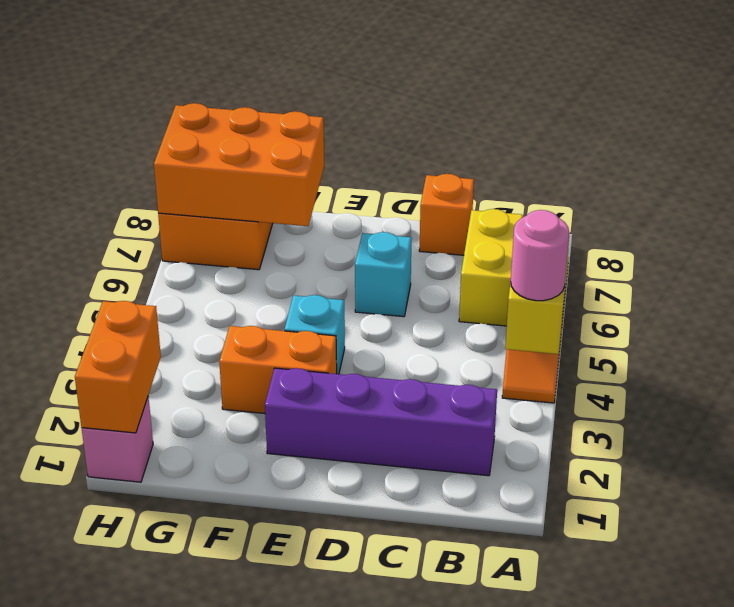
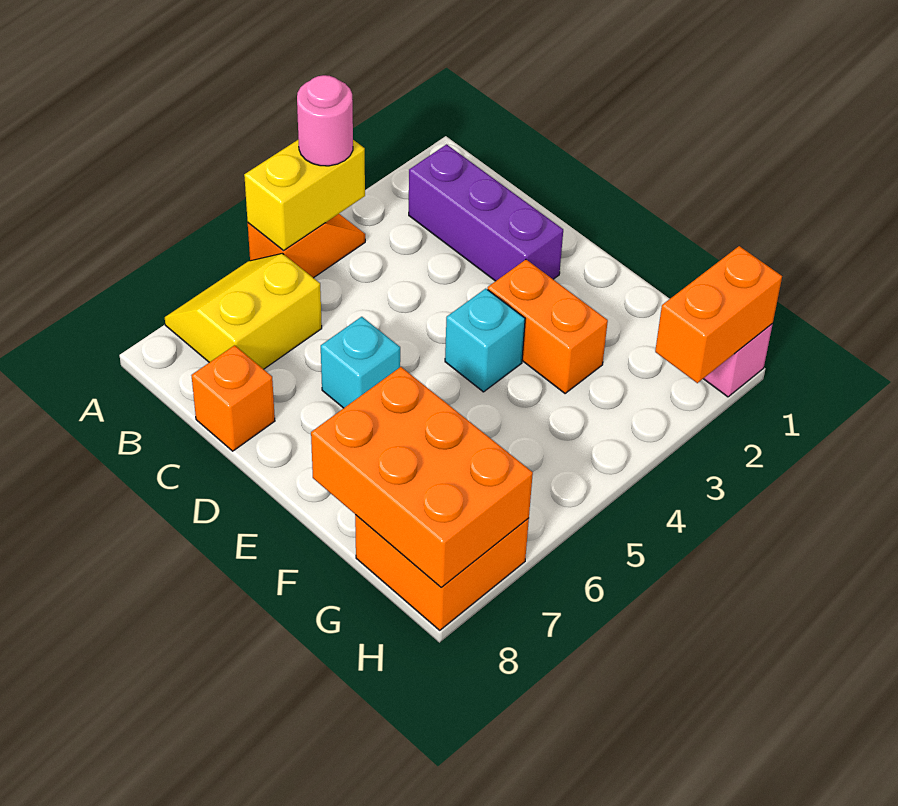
purple 1x4 brick [265,368,497,476] -> purple 1x3 brick [409,144,563,281]

